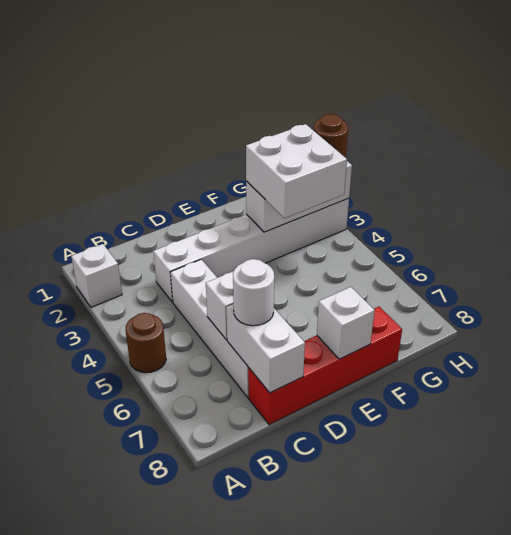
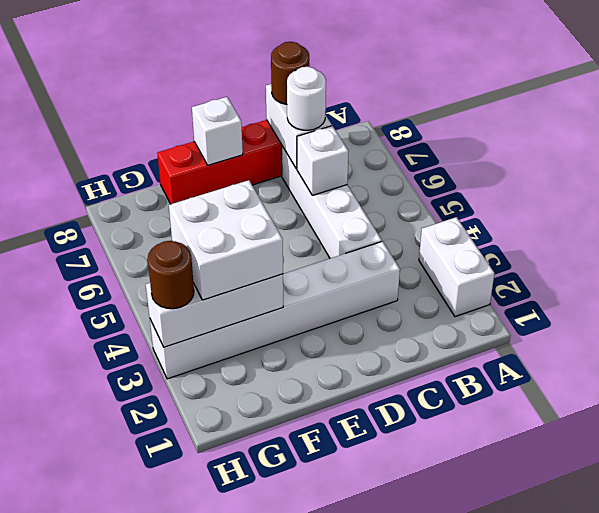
white 1x1 brick [71,244,122,307] -> white 1x2 brick [419,217,494,317]
brown 1x1 round brick [126,313,166,373] -> brown 1x1 round brick moved to [271,42,309,104]

